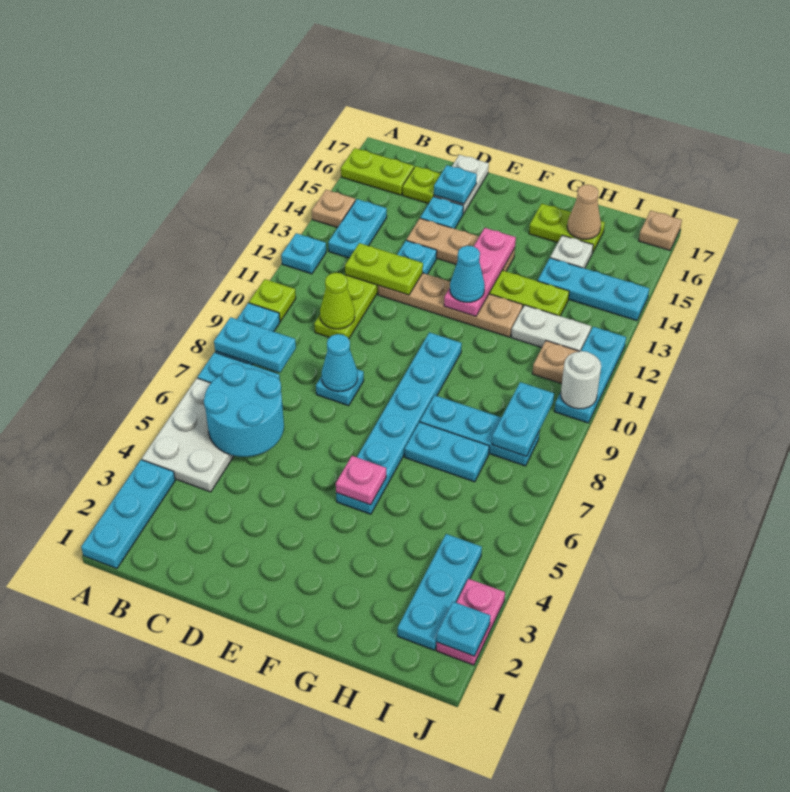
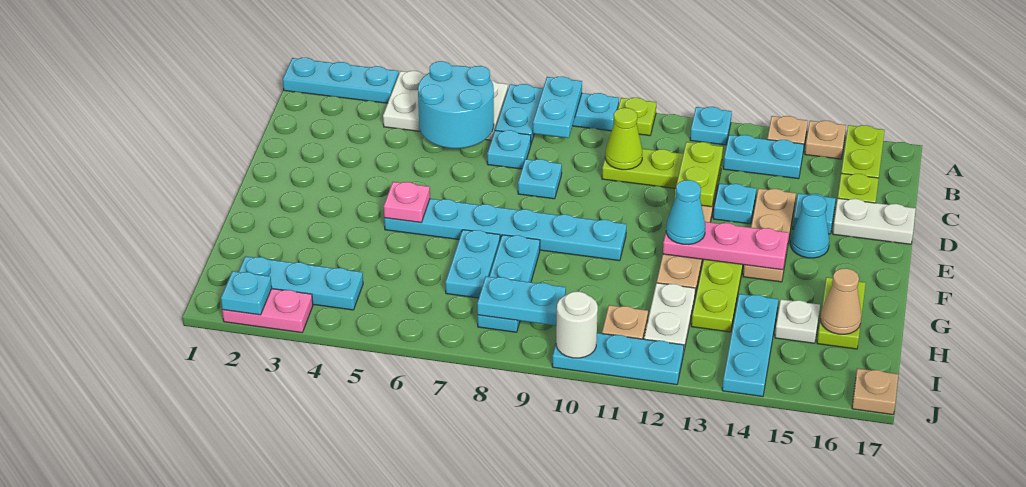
none -> tan 1x1 plate [805,121,846,159]
cyan 1x1 cone [322,334,358,392] -> cyan 1x1 cone moved to [790,195,829,258]
cyan 1x1 plate [434,165,477,204] -> cyan 1x1 plate moved to [487,130,531,169]

